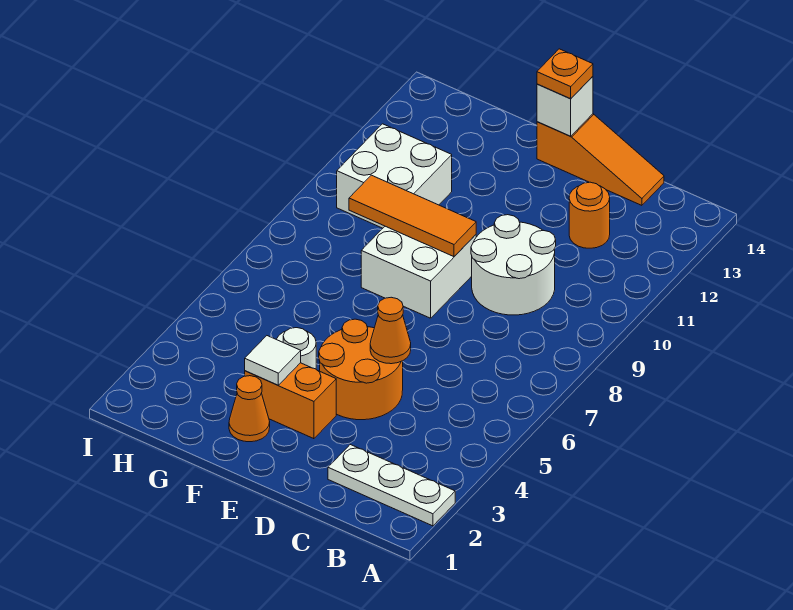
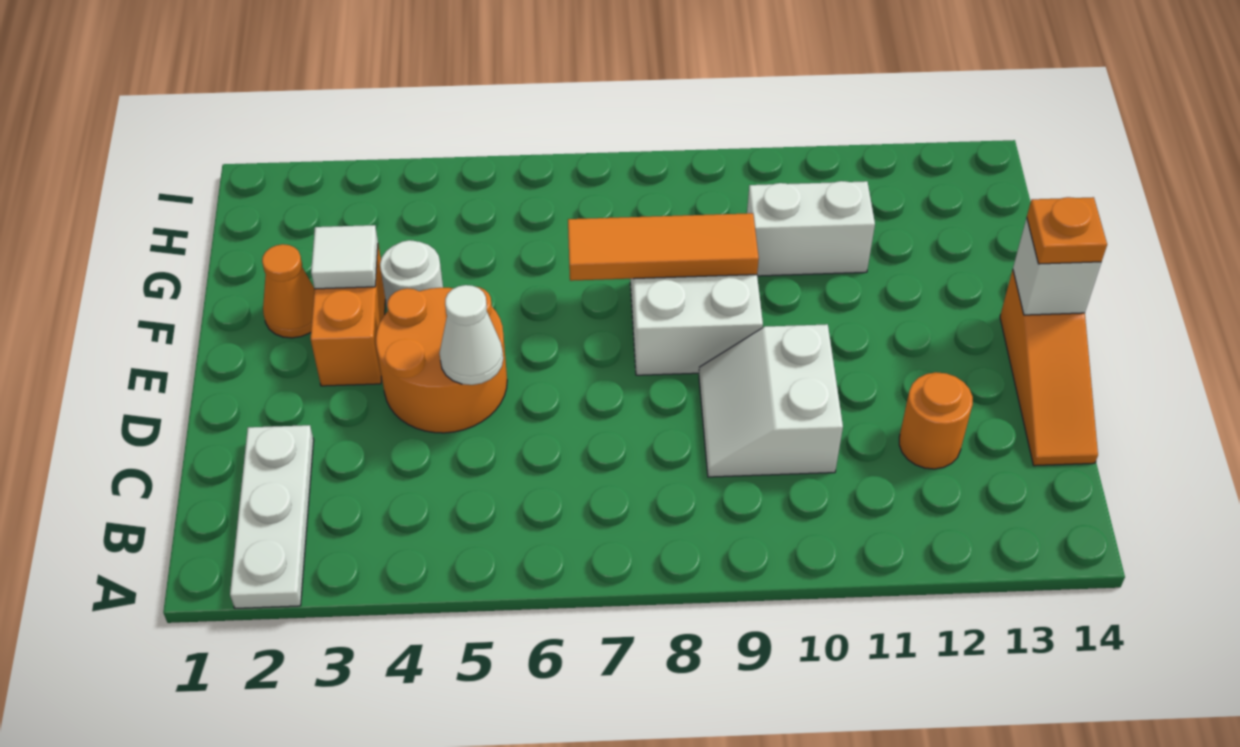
white 2x2 round brick [471,215,556,315] -> white 2x2 slope [699,324,843,477]
orange 1x1 cone [370,297,411,364] -> white 1x1 cone [440,285,503,385]
orange 1x3 tile [349,175,476,257] -> orange 1x3 tile turned to [568,213,759,281]
white 2x2 brick [337,124,452,228] -> white 1x2 brick [747,181,875,276]

